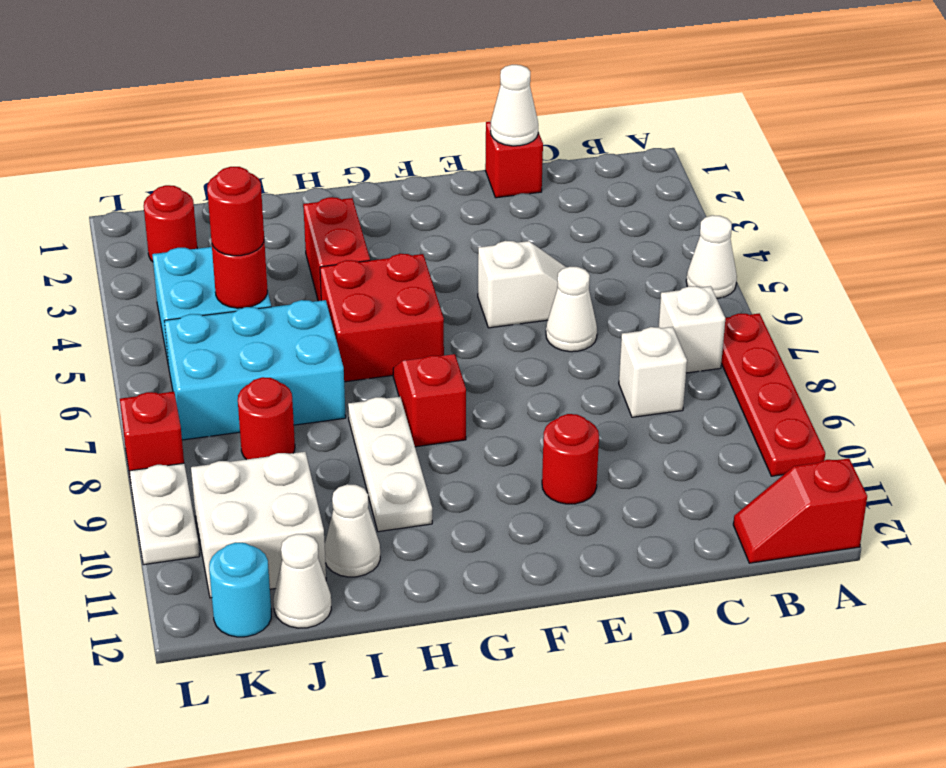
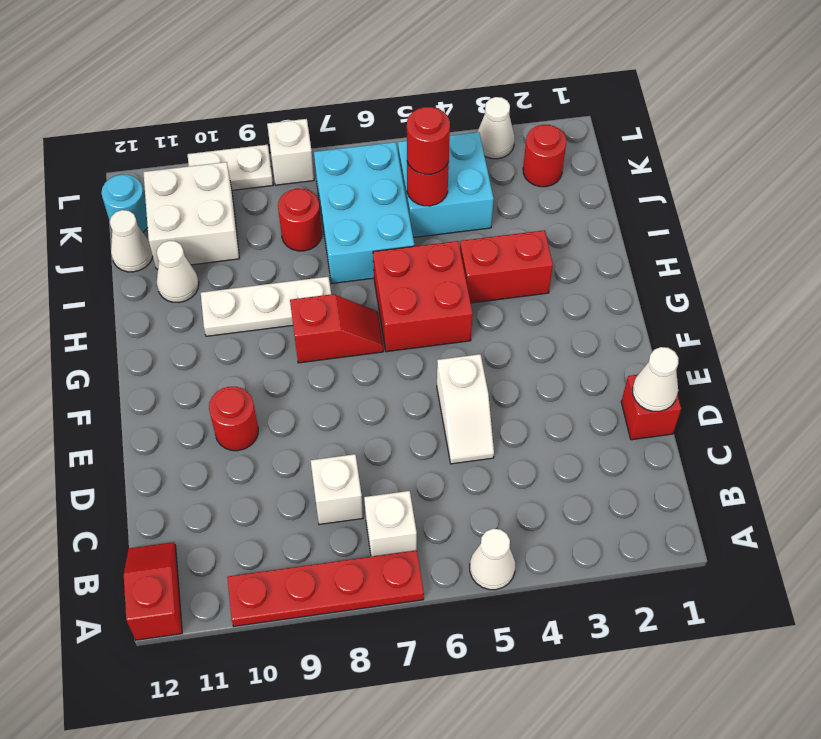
white 1x1 cone [546,267,597,352] -> white 1x1 cone moved to [478,97,515,159]
red 1x1 brick [120,392,184,475] -> white 1x1 brick [267,119,314,185]

